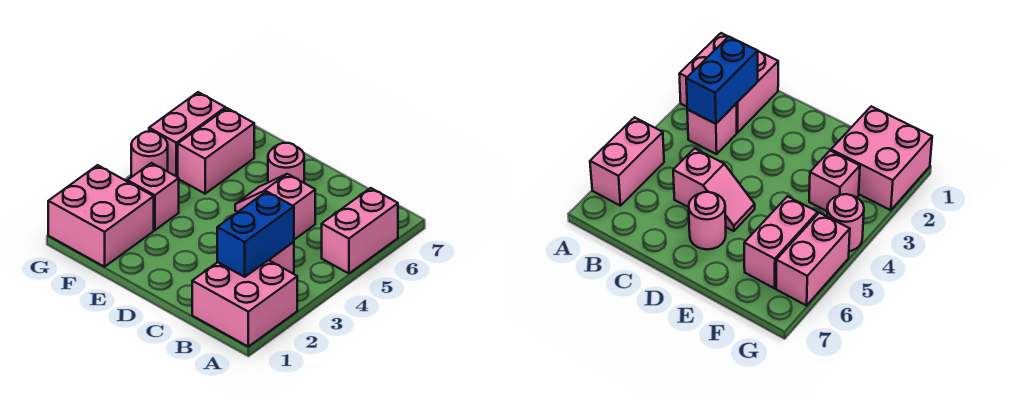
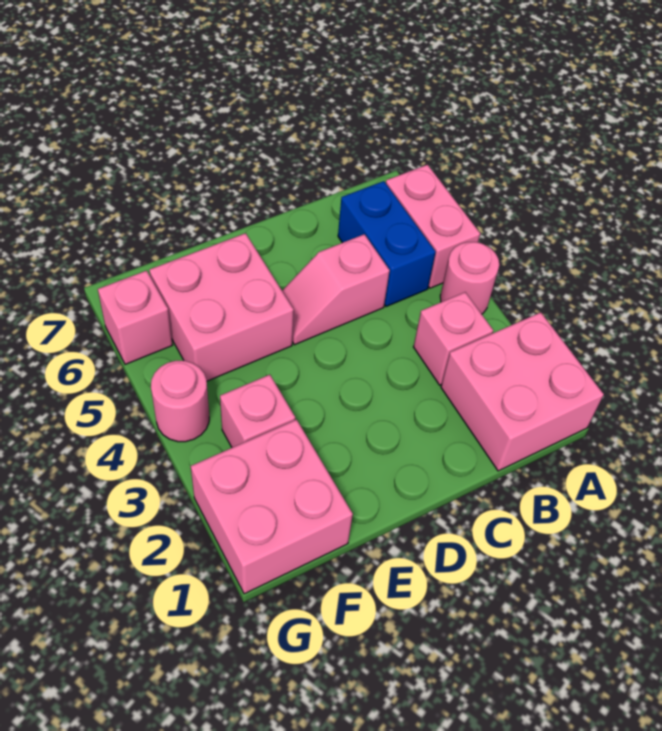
blue 1x2 brick [217,191,294,277] -> blue 1x2 brick moved to [338,181,436,307]
pink 1x1 round brick [268,143,304,183] -> pink 1x1 round brick moved to [440,242,499,314]
pink 1x2 brick [178,108,254,194] -> pink 2x2 brick [149,233,294,381]
pink 1x2 brick [149,92,225,177] -> pink 1x1 brick [98,271,172,364]

